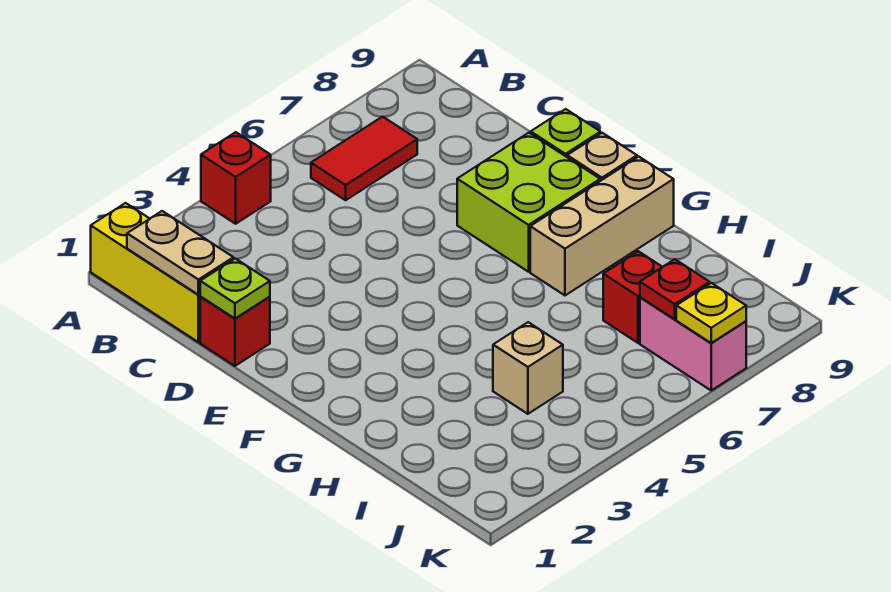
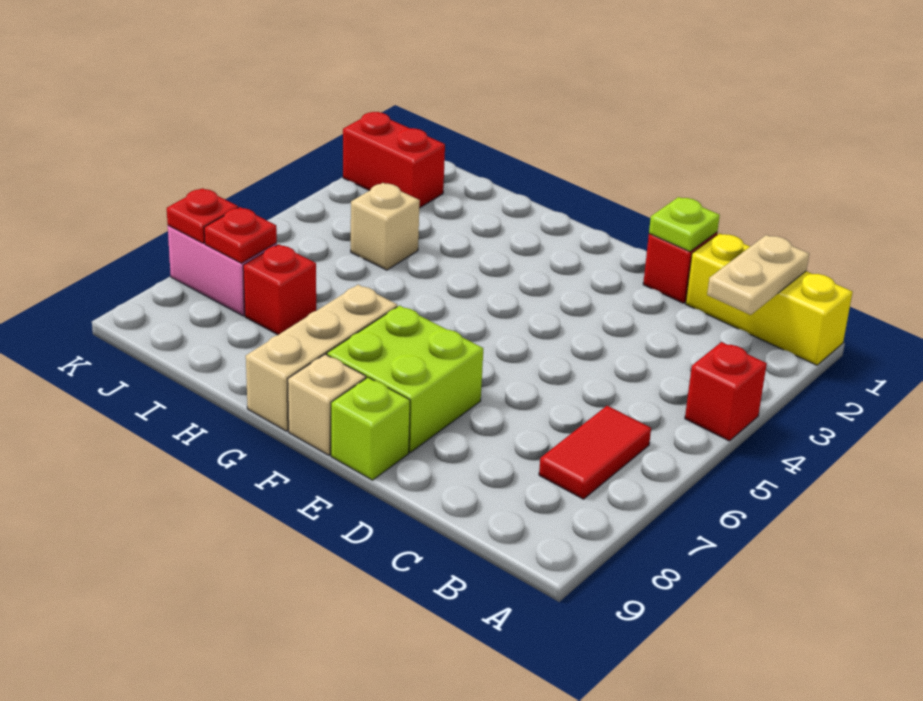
tan 1x2 plate [127,211,233,295] -> tan 1x2 plate turned to [707,235,809,315]
none -> red 1x2 brick [343,112,445,208]
yellow 1x1 plate [676,283,746,343] -> red 1x1 plate [167,188,238,243]

